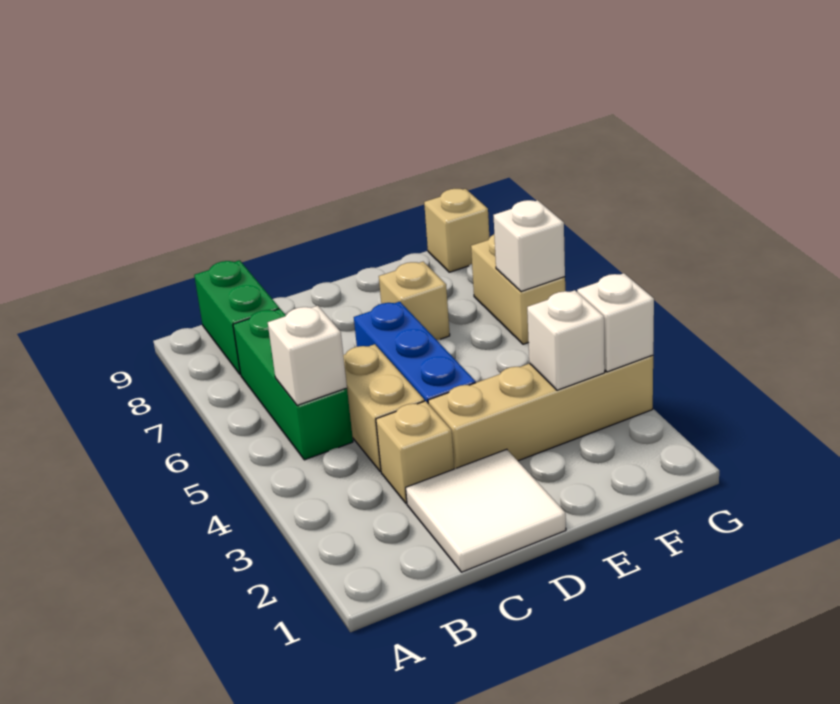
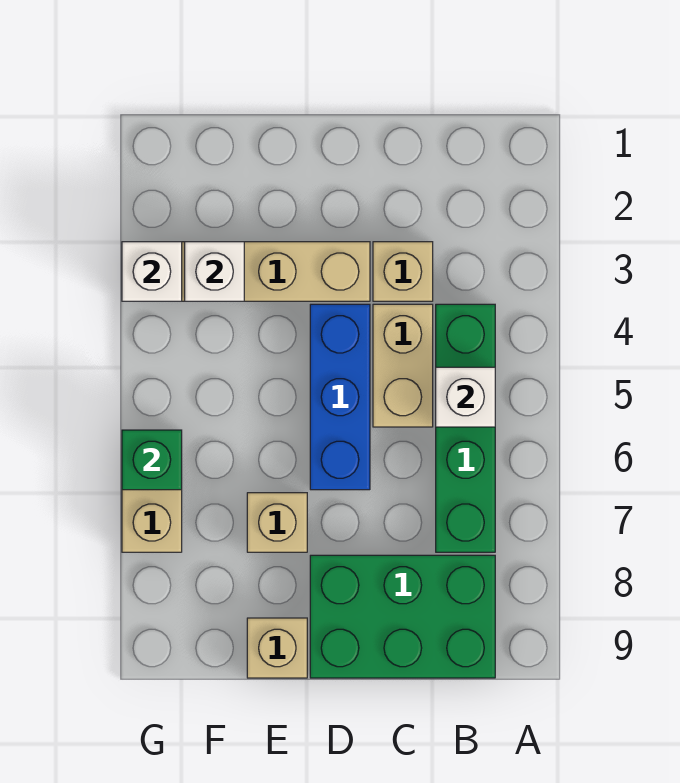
green 1x3 brick [233,309,353,460] -> green 1x4 brick [436,304,495,552]
green 1x2 brick [194,260,279,375] -> green 2x3 brick [310,555,495,678]
white 2x2 tile [406,449,566,572] -> none
white 1x1 brick [493,200,565,292] -> green 1x1 brick [122,430,182,490]
tan 1x1 brick [424,189,489,272] -> tan 1x1 brick moved to [247,618,307,678]

